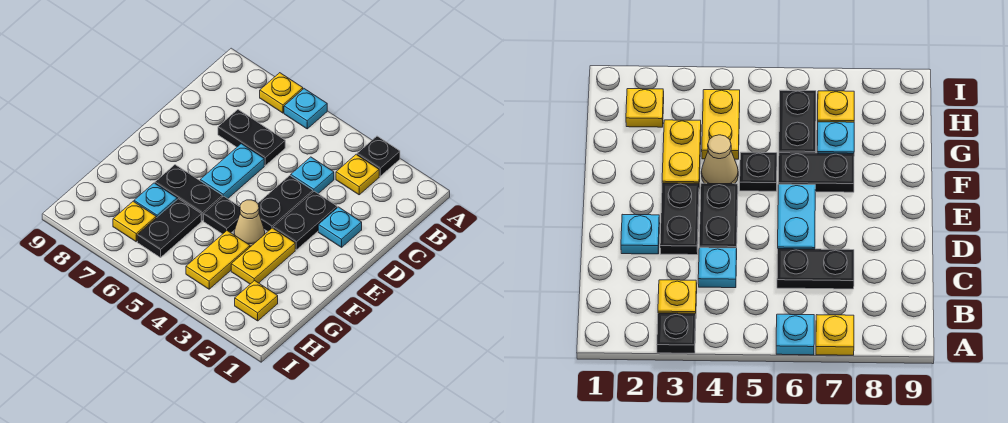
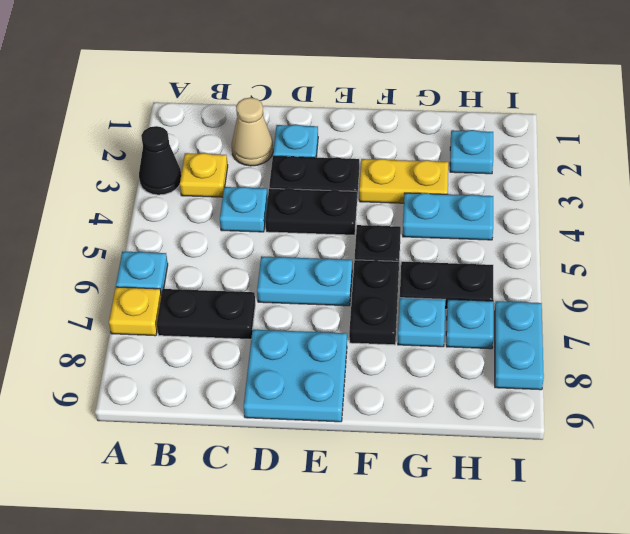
black 1x1 plate [357,136,400,176] -> black 1x1 cone [139,126,181,195]
black 1x2 plate [218,110,285,165] -> black 1x2 plate turned to [157,289,255,339]
none -> cyan 2x2 plate [244,330,347,422]
tan 1x1 cone [234,200,265,247] -> tan 1x1 cone moved to [232,98,273,166]
yellow 1x2 plate [186,231,250,289] -> cyan 1x2 plate [403,193,493,240]
yellow 1x1 plate [235,281,278,321] -> cyan 1x1 plate [450,130,493,174]
yellow 1x1 plate [113,201,156,242] -> cyan 1x1 plate [446,299,493,349]
none -> cyan 1x2 plate [495,301,544,390]

